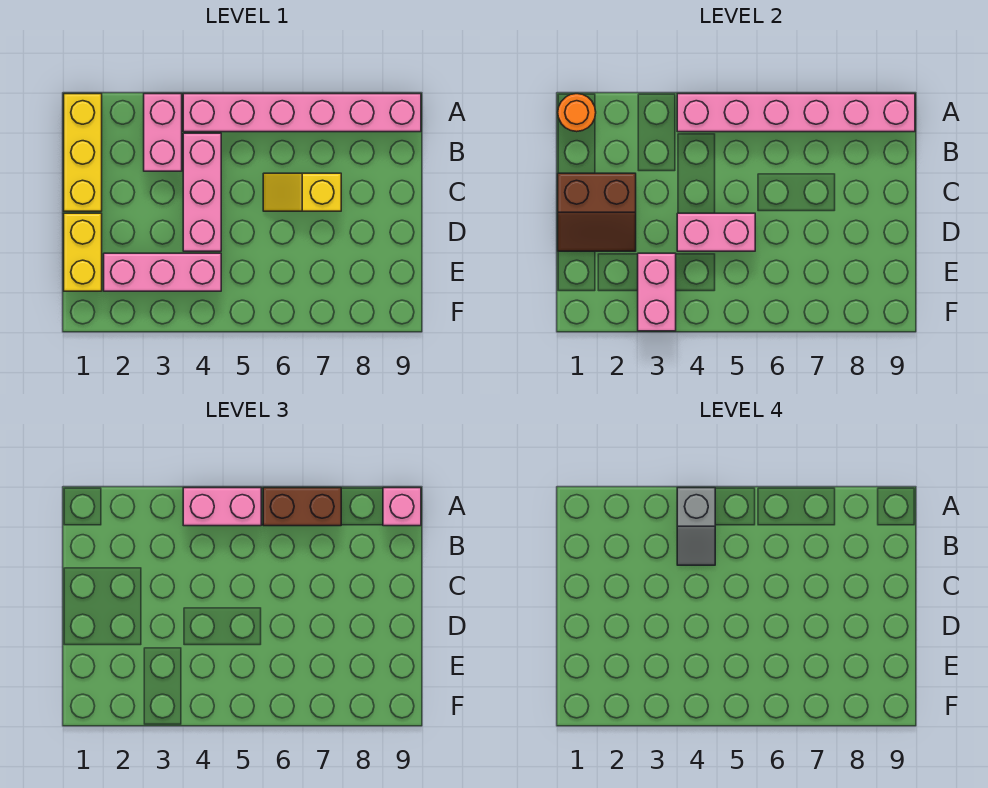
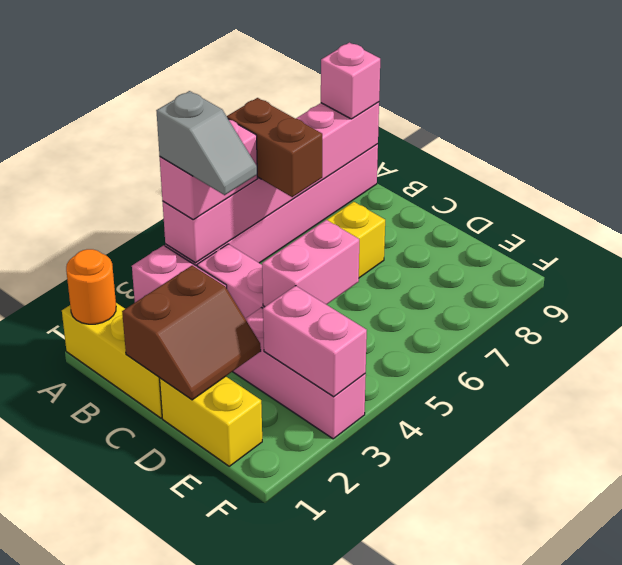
brown 1x2 brick [263,488,341,526] -> brown 1x2 brick turned to [227,98,322,197]
pink 1x3 brick [104,253,221,291] -> pink 1x3 brick turned to [233,308,366,439]

